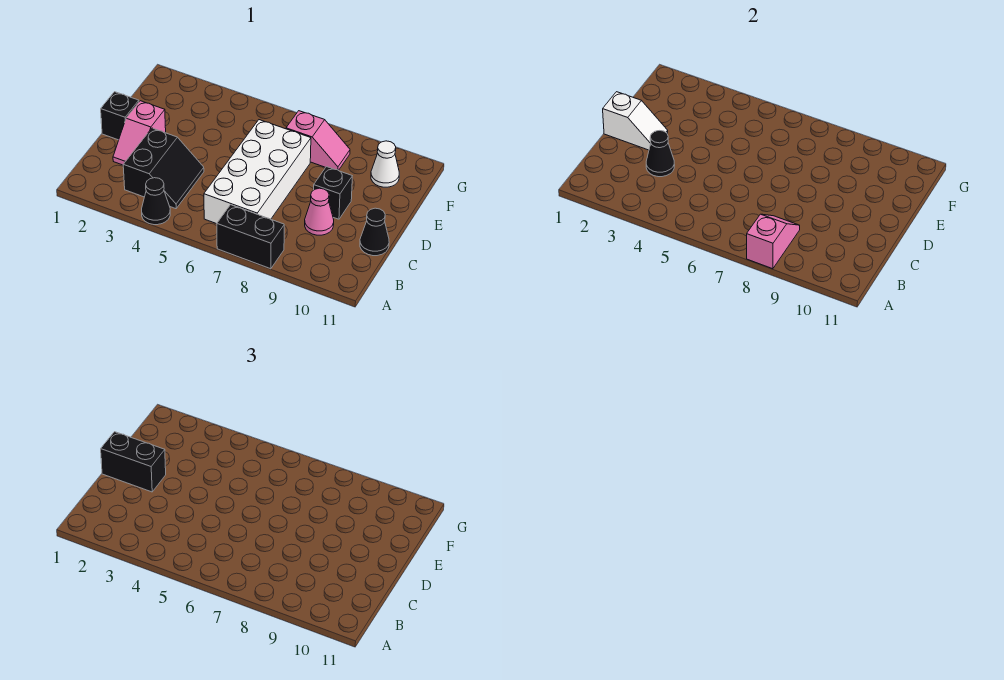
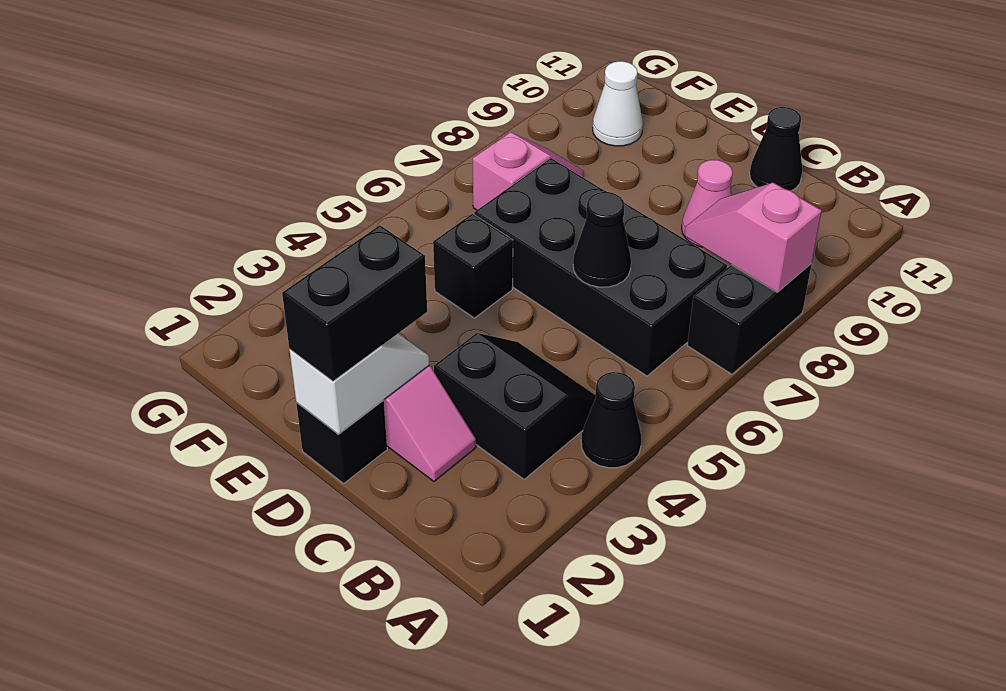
white 2x4 brick [204,120,311,224] -> black 2x4 brick [474,158,727,376]
black 1x1 cone [646,131,675,177] -> black 1x1 cone moved to [573,192,631,287]
black 1x1 brick [314,167,352,219] -> black 1x1 brick moved to [433,214,513,318]

